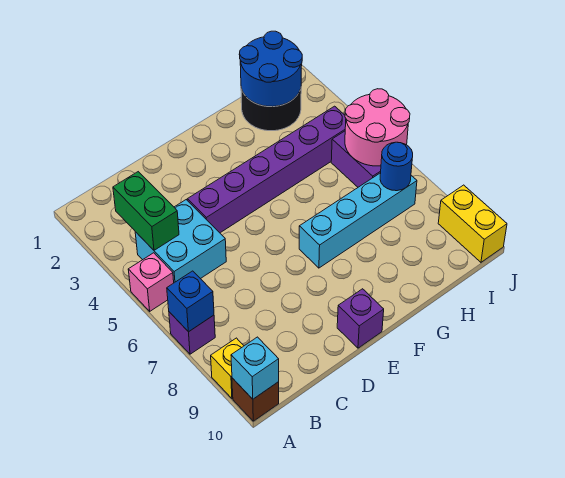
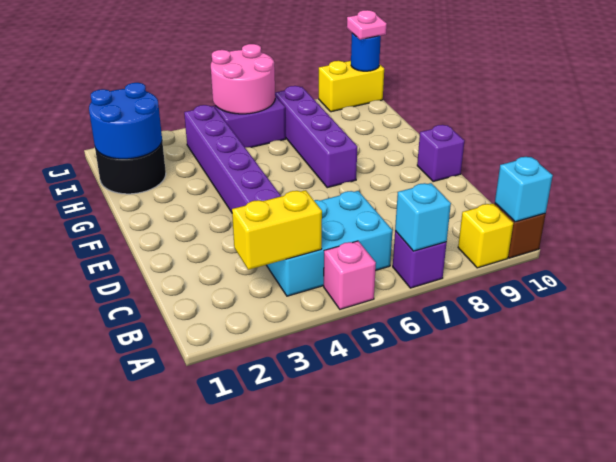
blue 1x1 brick [167,271,214,332] -> cyan 1x1 brick [395,183,451,251]
green 1x2 brick [113,172,179,250] -> yellow 1x2 brick [232,190,322,270]
cyan 2x2 brick [135,200,226,283] -> cyan 2x3 brick [267,191,393,296]
cyan 1x4 brick [299,173,417,268] -> purple 1x4 brick [275,86,357,188]
blue 1x1 round brick [380,142,413,191] -> blue 1x1 round brick moved to [351,33,381,71]
none -> pink 1x1 plate [347,10,387,40]

